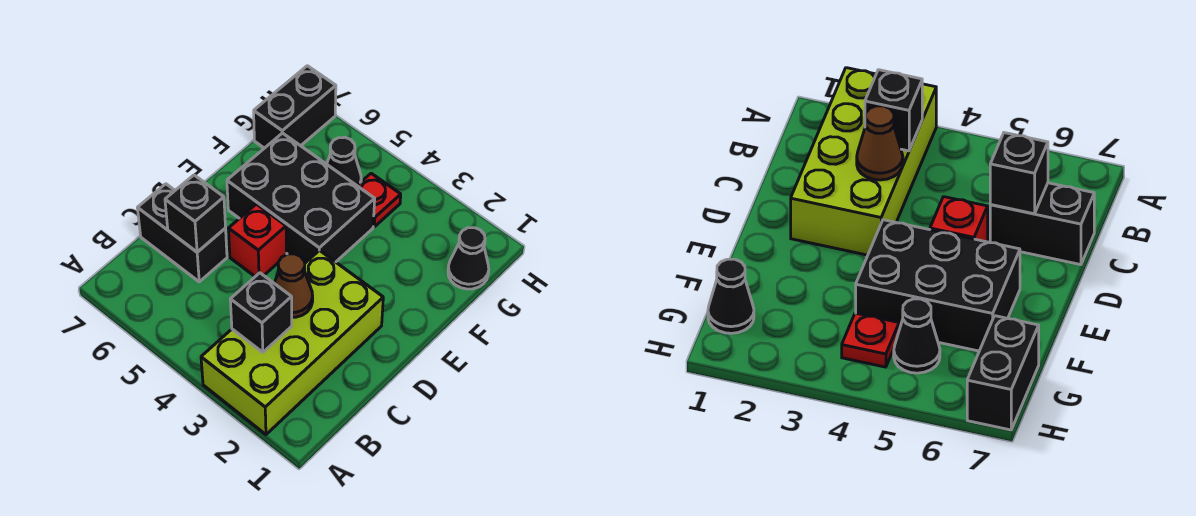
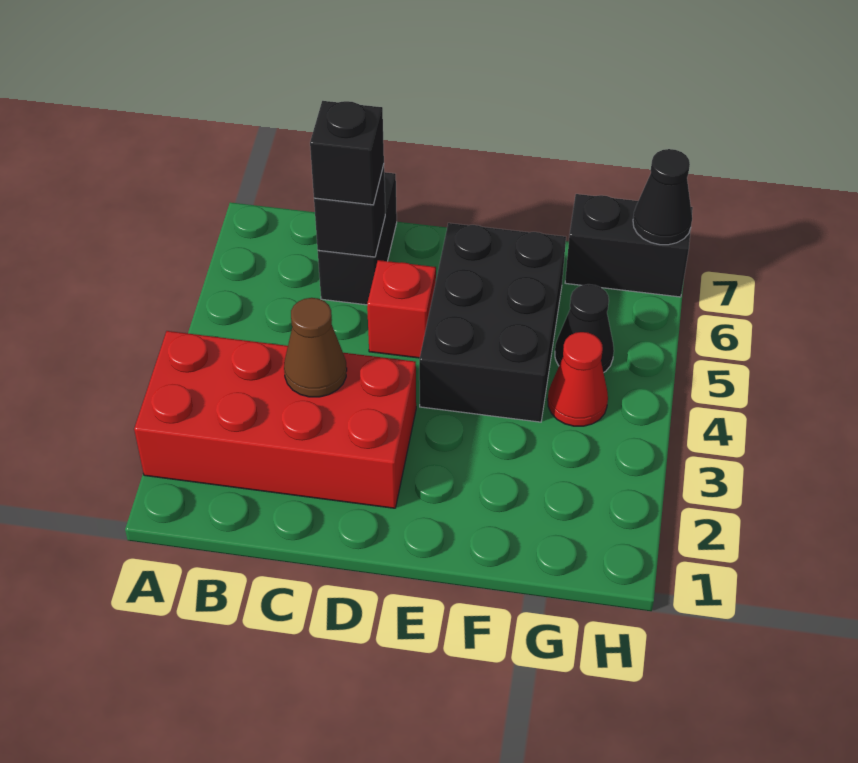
lime 2x4 brick [201,250,383,434] -> red 2x4 brick [134,331,416,508]
black 1x1 brick [230,273,292,352] -> black 1x1 brick moved to [310,101,384,205]
black 1x1 cone [448,228,489,289] -> black 1x1 cone moved to [633,149,692,245]
red 1x1 plate [357,173,401,227] -> red 1x1 cone [548,332,608,426]

